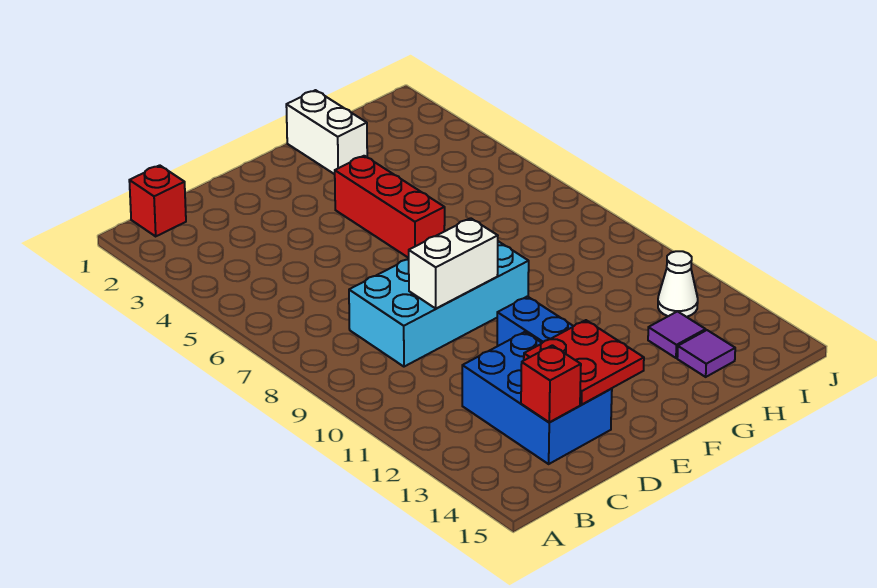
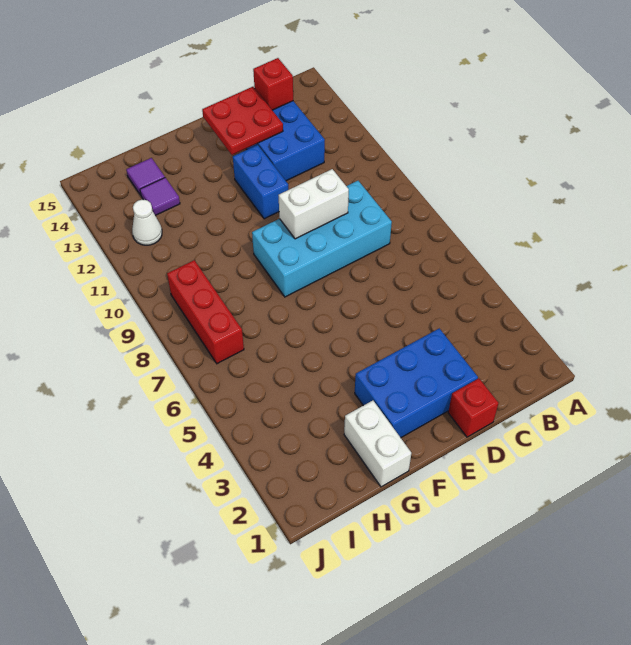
red 1x1 brick [129,165,186,236] -> red 1x1 brick moved to [448,378,499,437]
none -> blue 2x3 brick [355,328,478,438]
red 1x3 brick [335,156,445,258] -> red 1x3 brick moved to [167,260,244,364]

